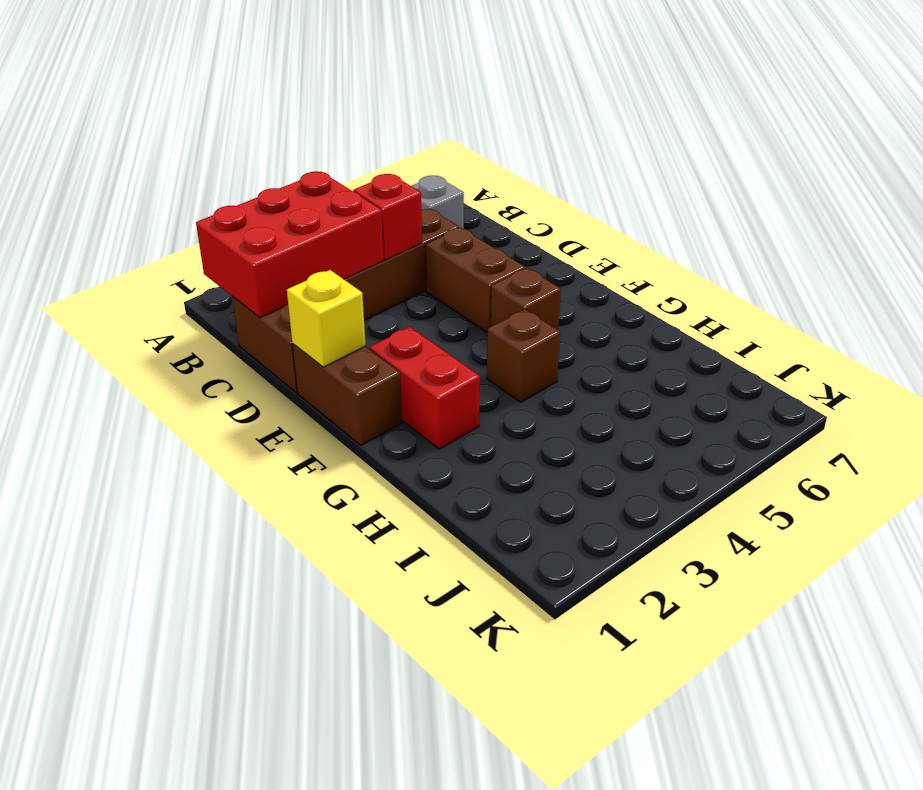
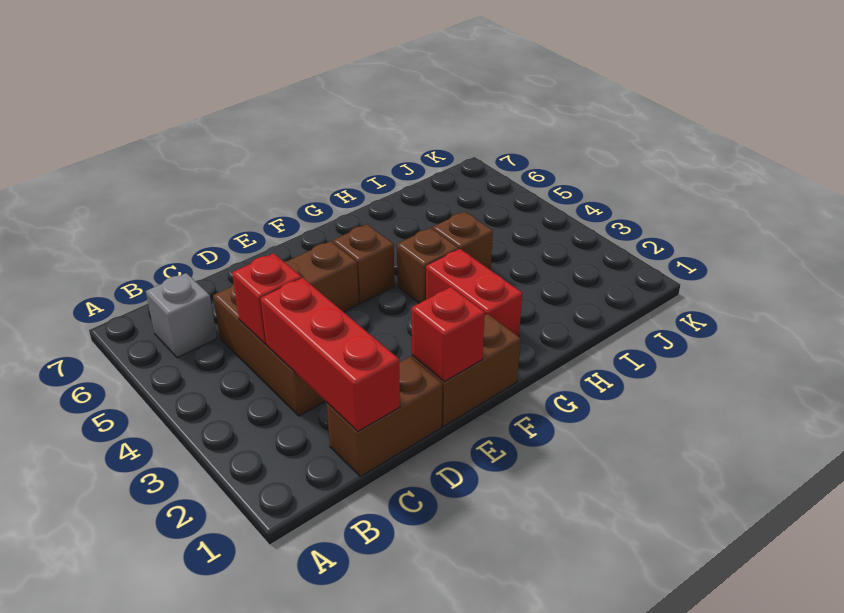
red 2x3 brick [196,171,383,318] -> red 1x3 brick [261,278,400,431]
yellow 1x1 brick [287,270,365,367] -> red 1x1 brick [412,287,485,381]
red 1x2 brick [369,327,480,449] -> red 1x2 brick turned to [426,249,522,336]
none -> brown 1x1 brick [432,212,493,270]

